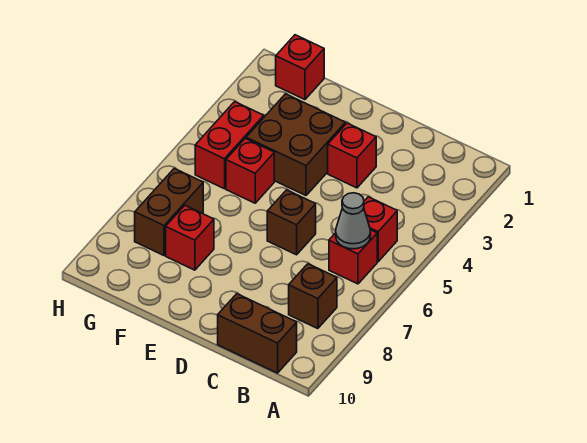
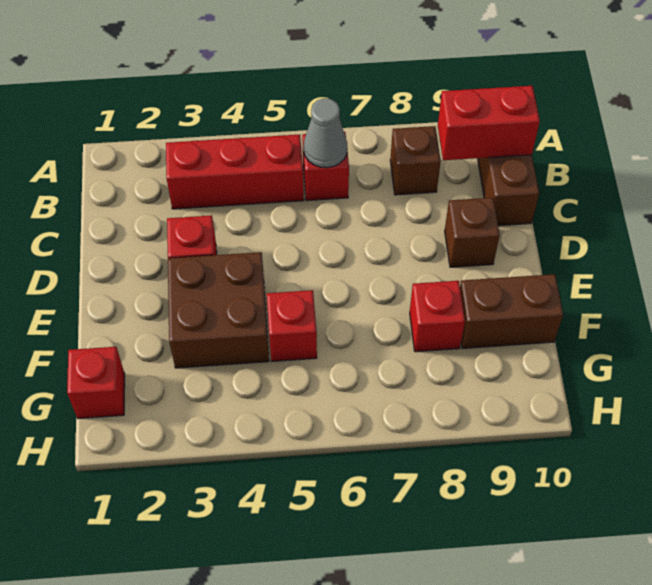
red 1x1 brick [364,197,397,262] -> red 1x3 brick [166,134,304,209]
brown 1x1 brick [267,190,316,255] -> brown 1x1 brick moved to [445,198,500,267]
red 1x2 brick [195,102,264,189] -> red 1x2 brick moved to [438,86,540,160]
brown 1x2 brick [135,168,203,255] -> brown 1x2 brick moved to [460,274,563,348]

